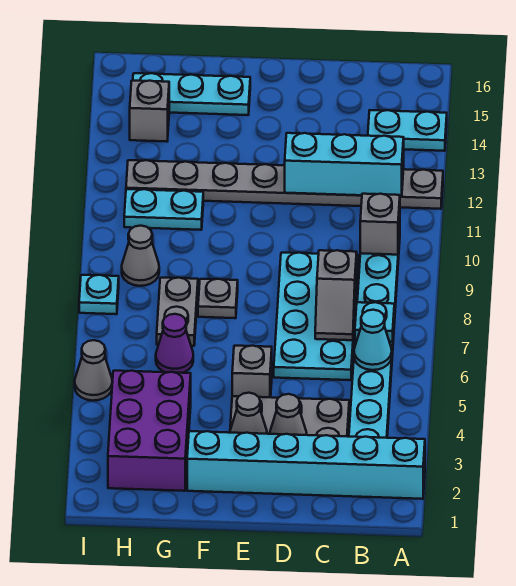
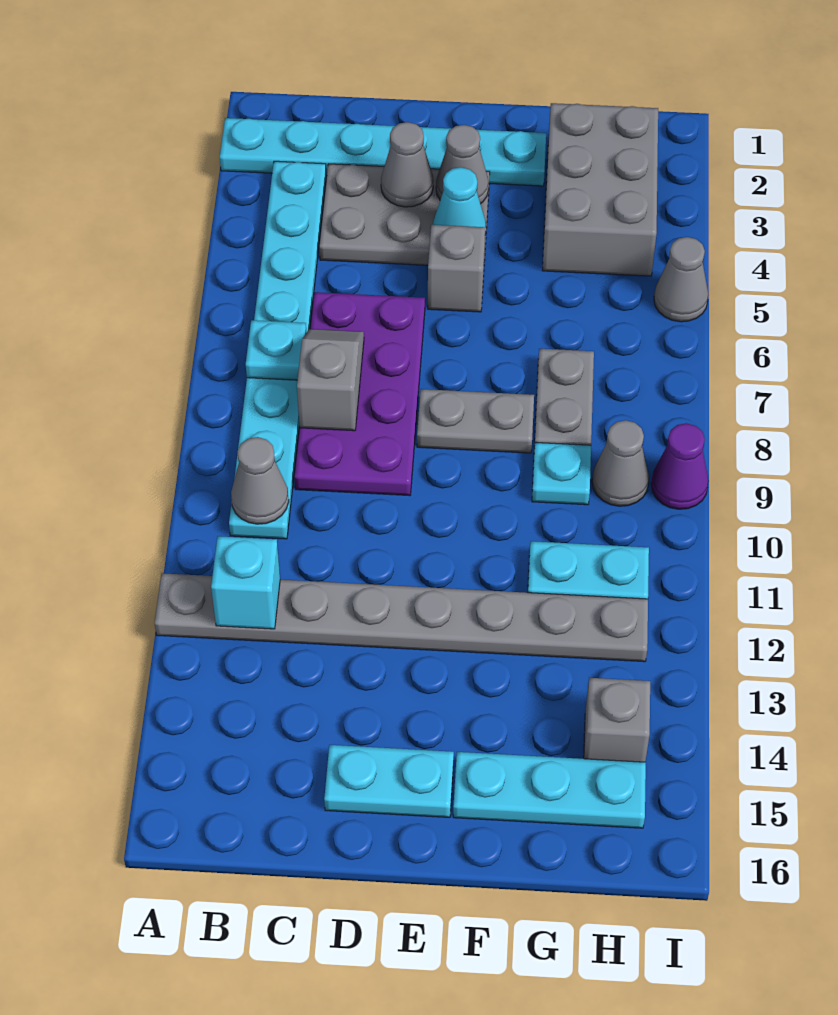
cyan 1x6 brick [187,431,425,499] -> cyan 1x6 plate [220,118,546,186]
cyan 1x2 plate [368,110,447,151] -> cyan 1x2 plate moved to [324,745,454,817]
cyan 1x1 cone [354,310,392,370] -> cyan 1x1 cone moved to [433,167,486,235]
grey 1x1 brick [360,194,400,255] -> grey 1x1 cone [231,437,289,524]
cyan 1x3 brick [285,133,404,197] -> cyan 1x1 brick [211,536,280,629]
cyan 2x4 plate [274,253,358,380] -> purple 2x4 plate [294,292,425,496]
grey 1x1 plate [198,279,238,318] -> grey 1x2 plate [417,389,534,453]
purple 2x3 brick [108,371,191,491] -> grey 2x3 brick [542,103,658,276]
purple 1x1 cone [156,314,193,373] -> purple 1x1 cone moved to [651,423,709,509]
cyan 1x1 plate [79,275,119,314] -> cyan 1x1 plate moved to [532,442,591,505]

